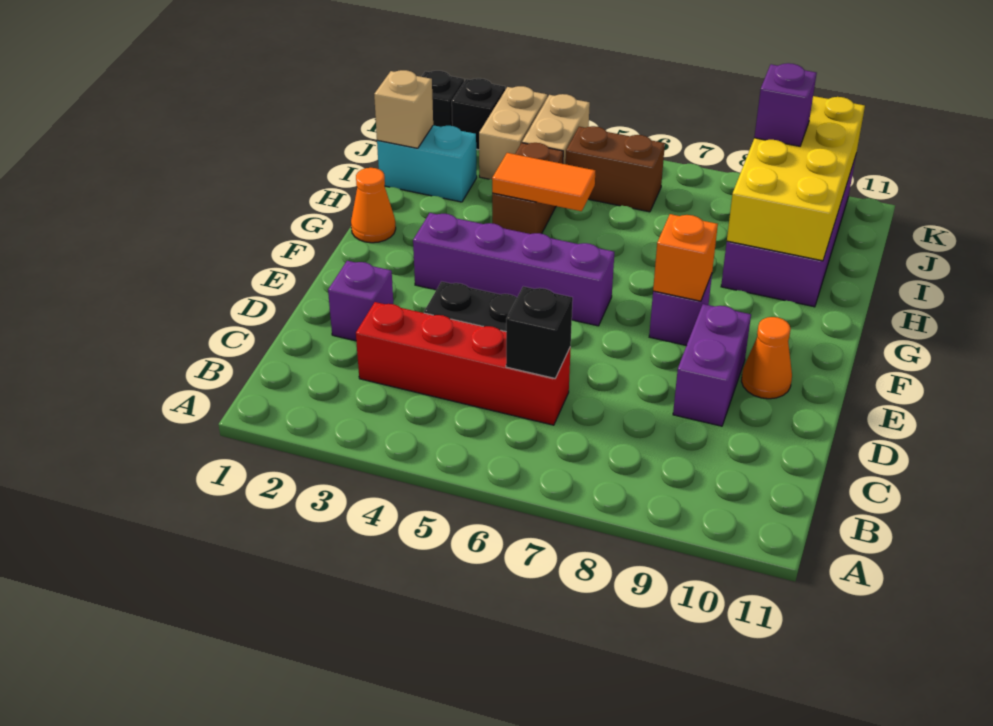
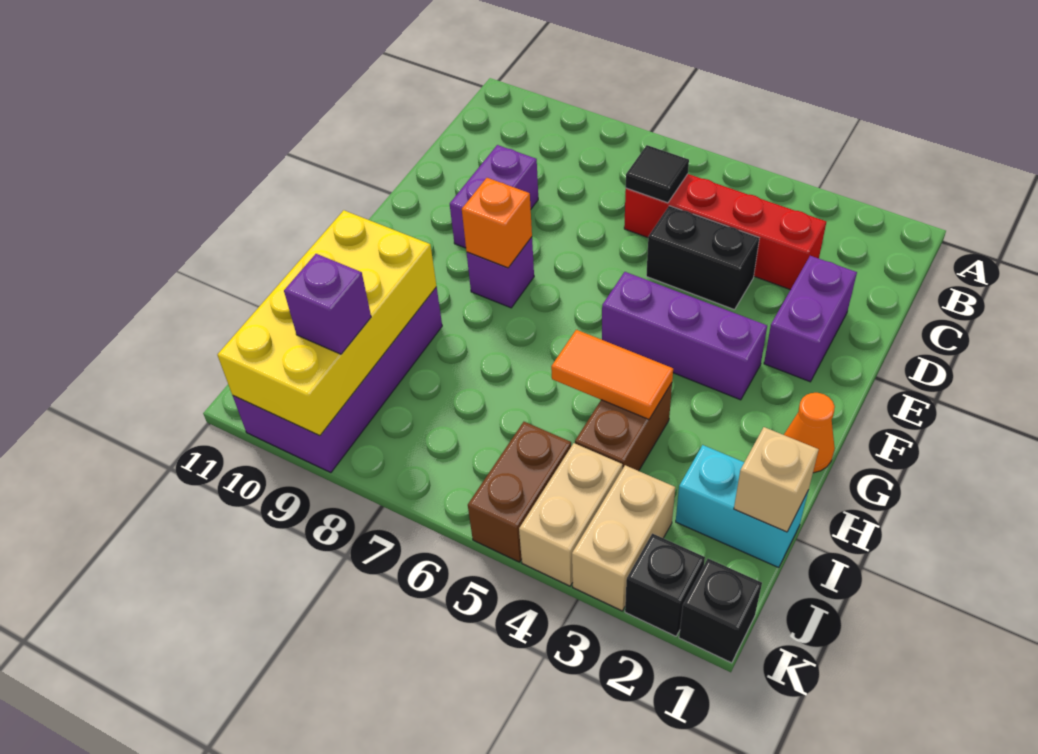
black 1x1 brick [506,286,573,378] -> black 1x1 tile [626,145,689,203]
purple 1x1 brick [328,261,393,341] -> purple 1x2 brick [764,256,857,382]
orange 1x1 cone [741,317,792,399] -> none
purple 1x4 brick [413,213,614,326] -> purple 1x3 brick [602,272,767,400]
brown 1x2 brick [566,126,665,212] -> brown 1x2 brick turned to [468,422,571,562]

